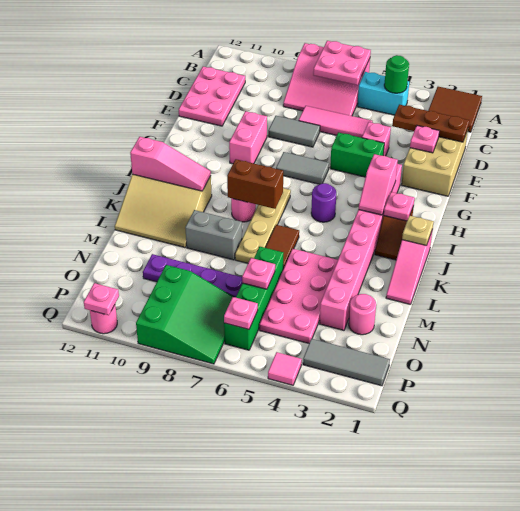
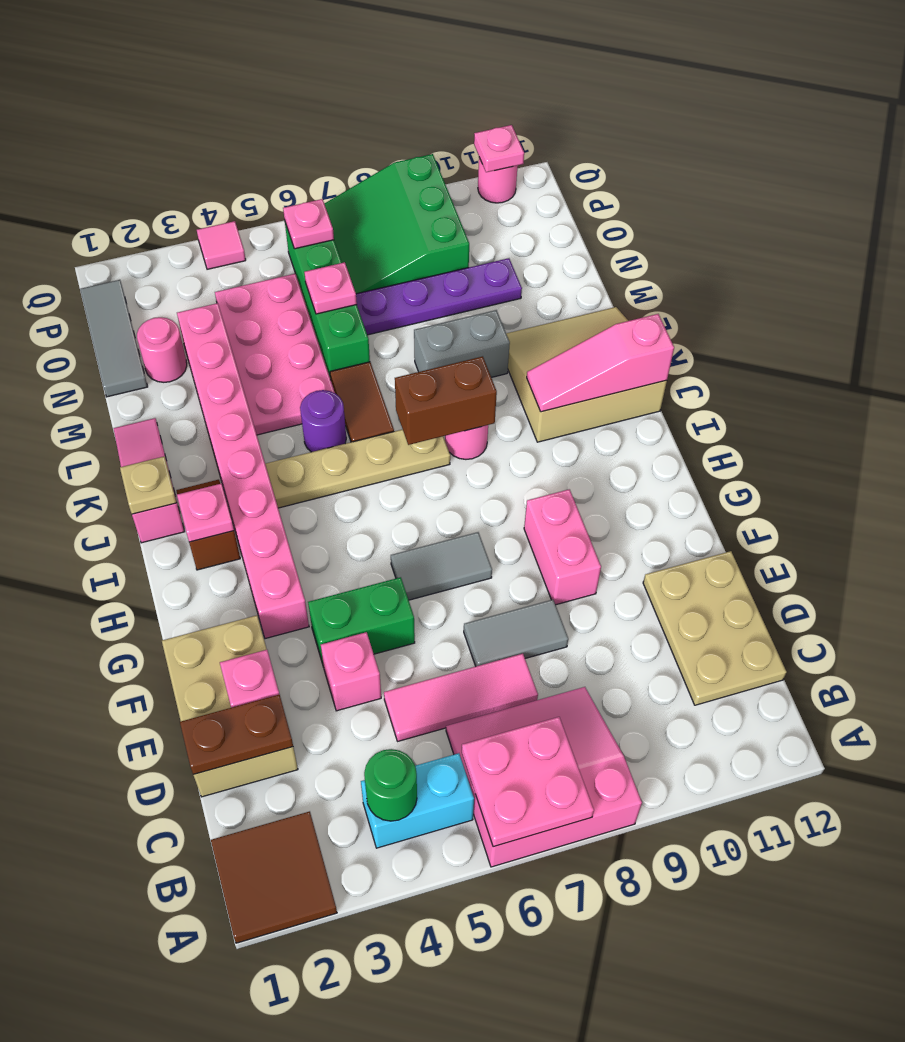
pink 2x3 plate [179,67,245,126] -> tan 2x3 plate [643,551,787,705]
brown 1x3 plate [392,105,469,142] -> brown 1x2 plate [180,695,293,775]
pink 1x2 slope [359,154,398,215] -> none
purple 1x1 round brick [311,183,336,222] -> purple 1x1 round brick moved to [300,390,346,452]
tan 1x4 plate [235,188,291,263] -> tan 1x4 plate turned to [265,429,450,508]
grey 1x3 tile [303,339,390,386] -> grey 1x3 tile turned to [80,280,148,397]

